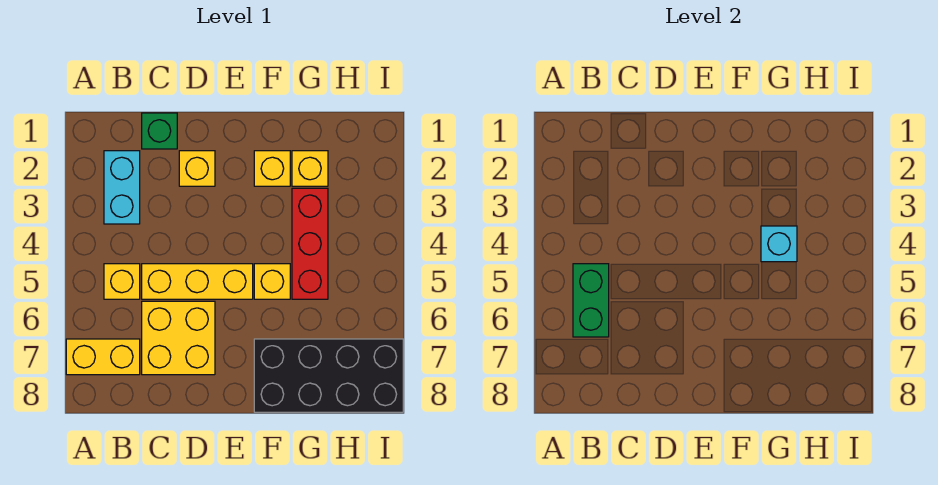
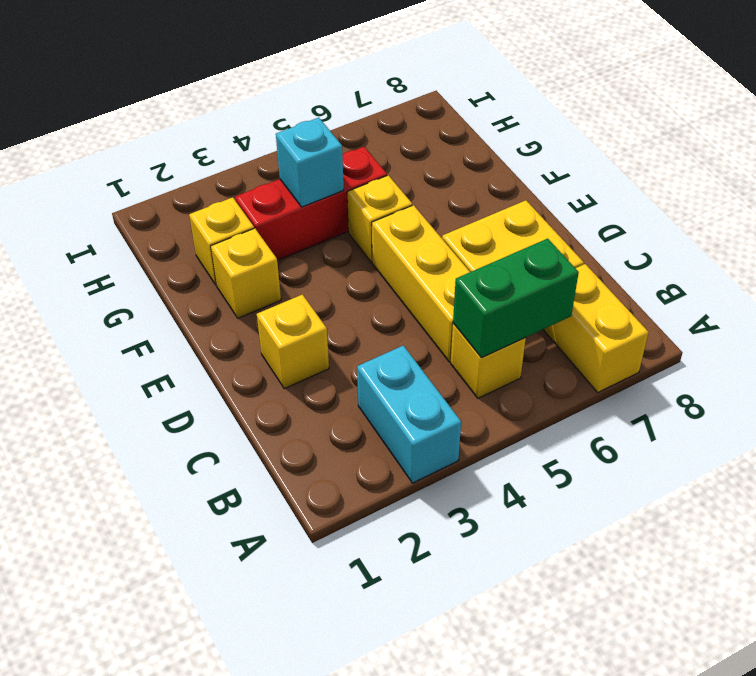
cyan 1x2 brick [104,151,140,224] -> cyan 1x2 brick turned to [357,346,461,483]
green 1x1 brick [142,113,177,149] -> none
black 2x4 brick [254,339,403,412] -> none

